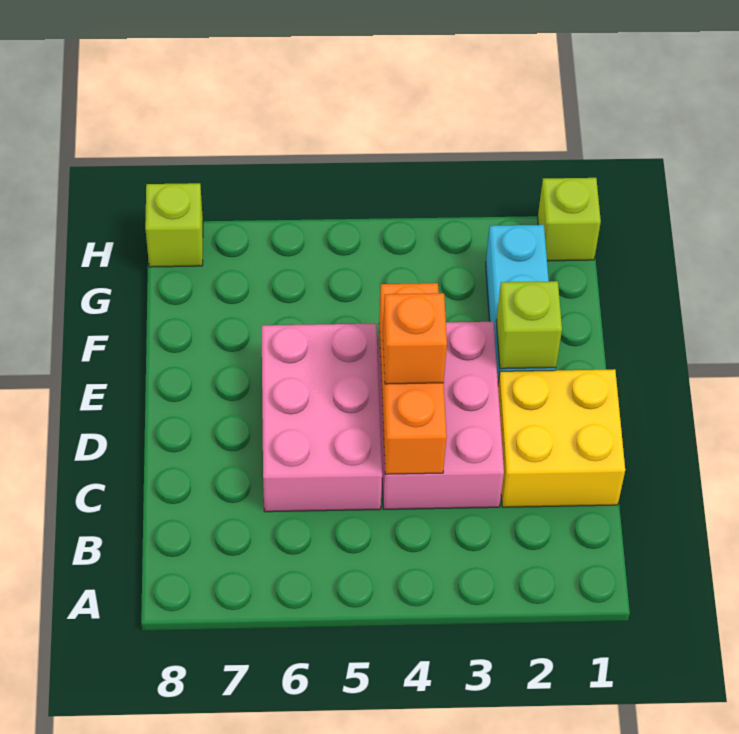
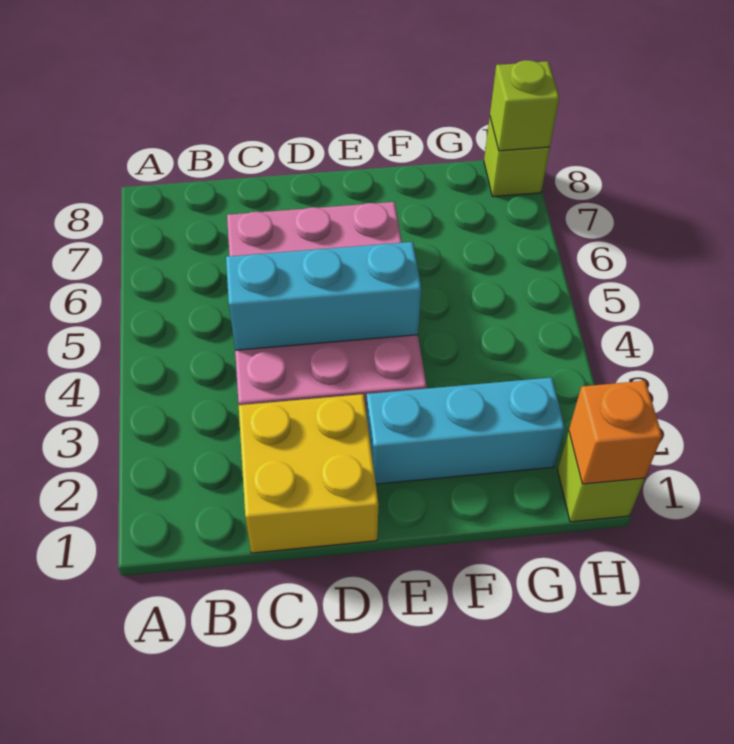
orange 1x3 brick [379,283,447,474] -> cyan 1x3 brick [226,242,421,350]
orange 1x1 brick [383,293,447,384] -> orange 1x1 brick moved to [569,381,662,484]
lime 1x1 brick [496,281,562,369] -> lime 1x1 brick moved to [490,60,559,151]

